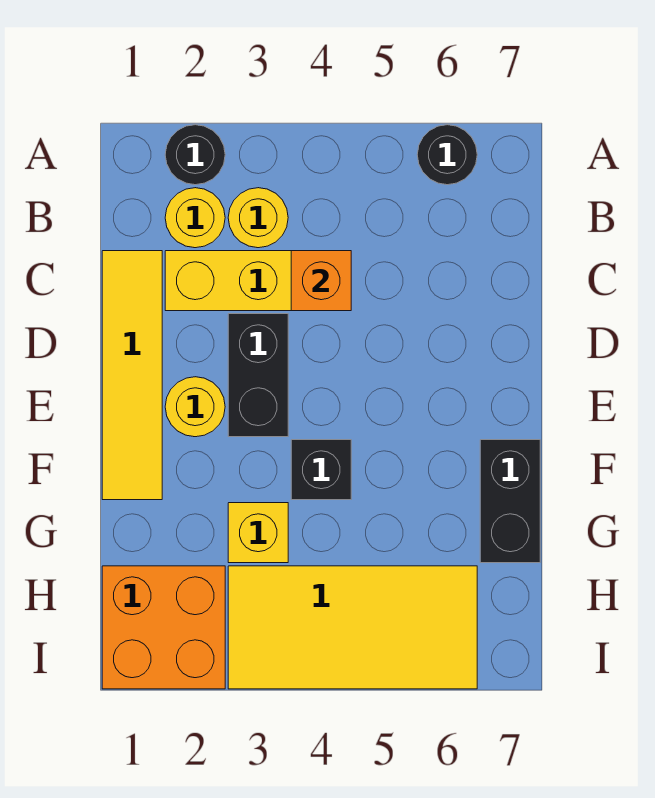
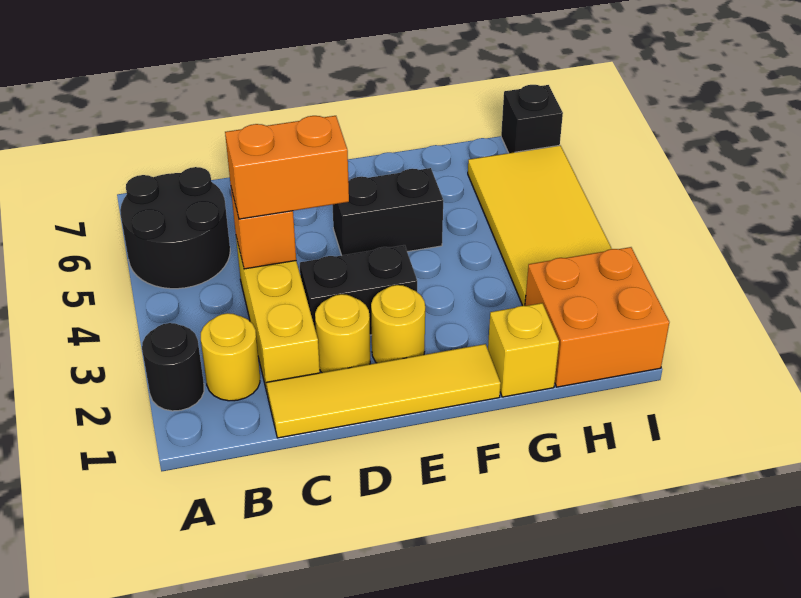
black 1x1 round brick [417,125,477,185] -> black 2x2 round brick [120,167,230,289]
yellow 1x1 round brick [228,188,288,248] -> yellow 1x1 round brick moved to [315,294,370,373]
none -> orange 1x2 brick [225,116,349,219]
black 1x1 brick [291,440,351,500] -> black 1x1 brick moved to [501,85,563,153]
black 1x2 brick [480,440,540,563] -> black 1x2 brick moved to [333,168,443,255]
yellow 1x1 brick [228,503,288,563] -> yellow 1x1 brick moved to [488,303,559,397]

